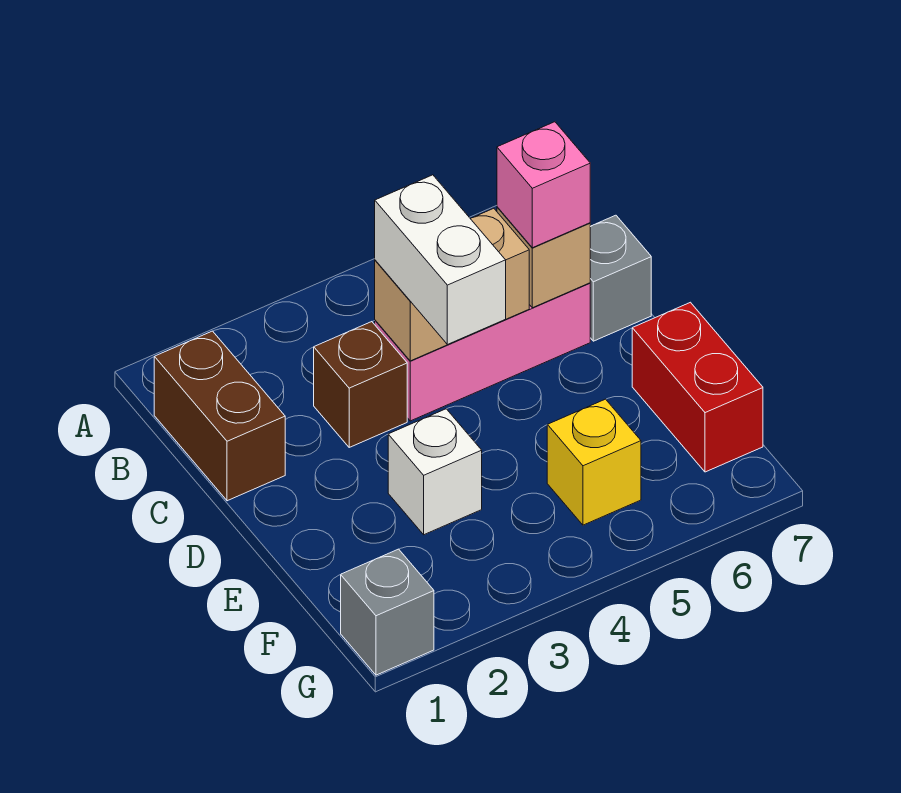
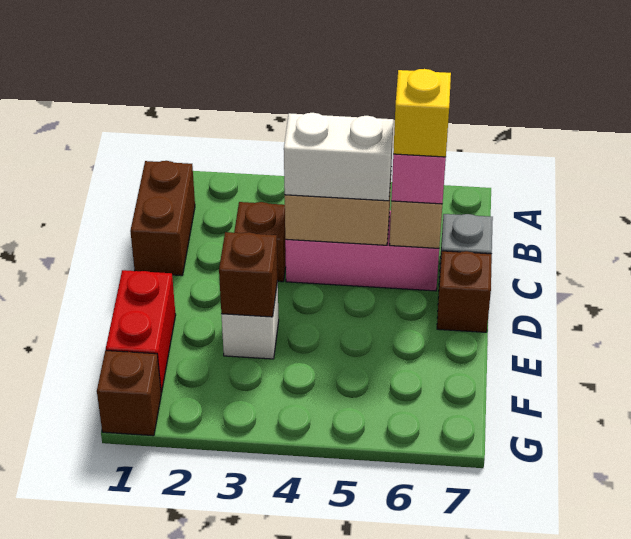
white 1x2 brick [375,175,506,345] -> white 1x2 brick turned to [284,113,393,201]
none -> brown 1x1 brick [437,251,492,332]
none -> brown 1x1 brick [219,232,278,317]
red 1x2 brick [632,302,763,472] -> red 1x2 brick moved to [106,270,176,393]
yellow 1x1 brick [547,399,641,525] -> yellow 1x1 brick moved to [393,69,451,157]
grey 1x1 brick [341,549,434,675] -> brown 1x1 brick [97,350,161,436]

